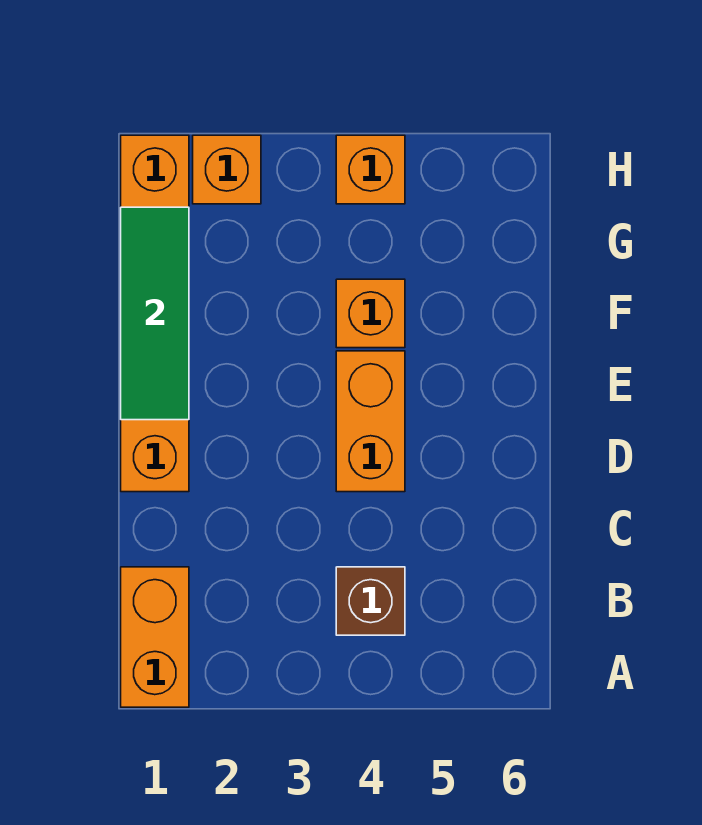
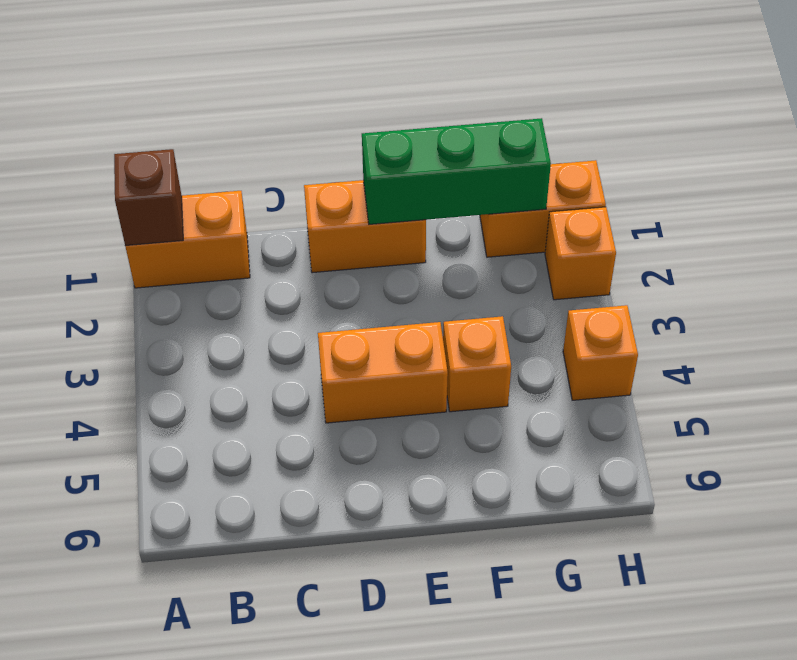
brown 1x1 brick [336,567,405,635] -> brown 1x1 brick moved to [114,149,183,245]
green 1x3 tile [121,207,189,420] -> green 1x3 brick [362,118,551,224]

